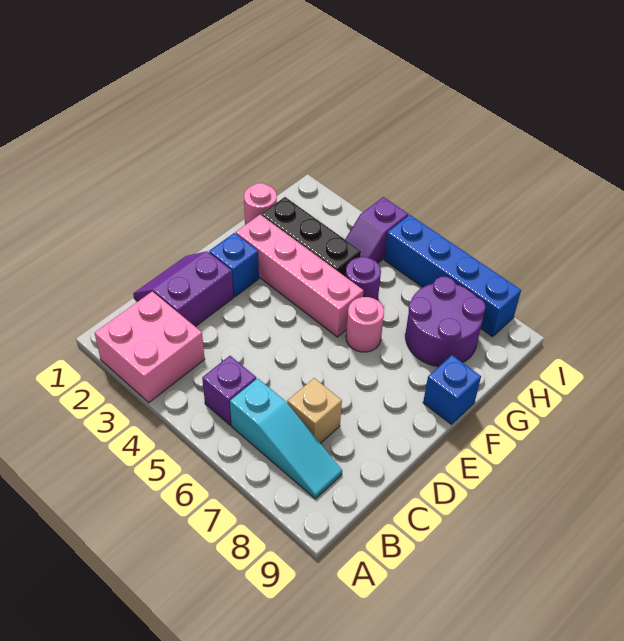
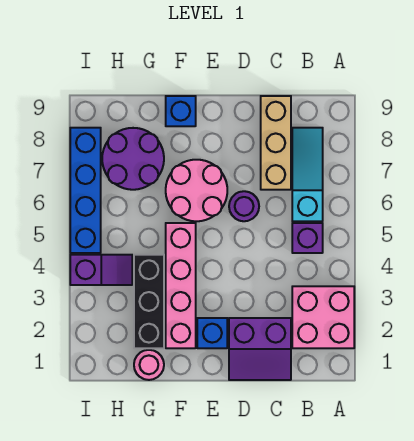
tan 1x1 brick [287,378,342,443] -> tan 1x3 brick [261,96,291,190]
pink 1x1 round brick [346,297,384,352] -> pink 2x2 round brick [166,160,227,221]
purple 1x1 round brick [346,257,381,300] -> purple 1x1 round brick moved to [229,191,259,221]

